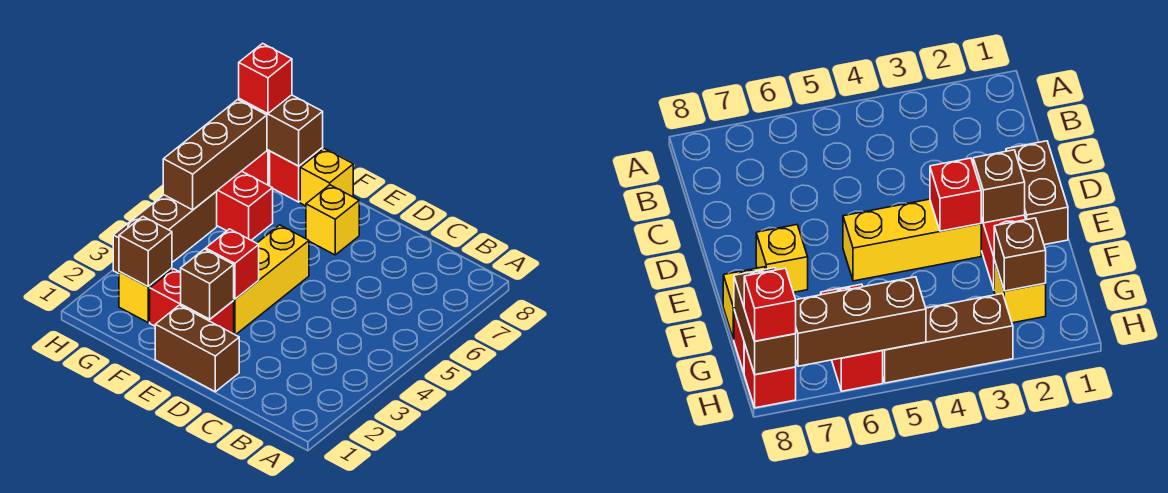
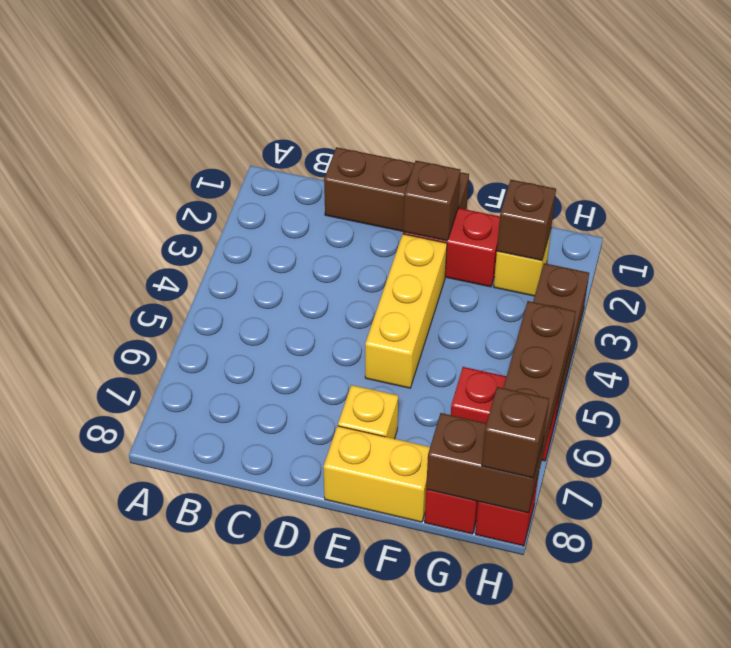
brown 1x2 brick [155,305,239,392] -> brown 1x3 brick [324,147,469,231]
red 1x1 brick [206,229,259,299] -> none
yellow 1x1 brick [300,148,353,206] -> yellow 1x2 brick [323,426,430,522]
red 1x1 brick [239,43,292,114] -> brown 1x1 brick [482,387,549,478]

